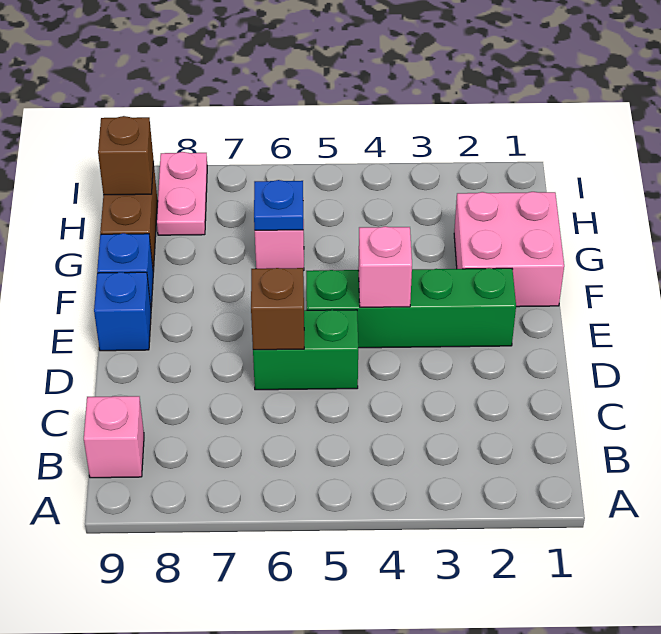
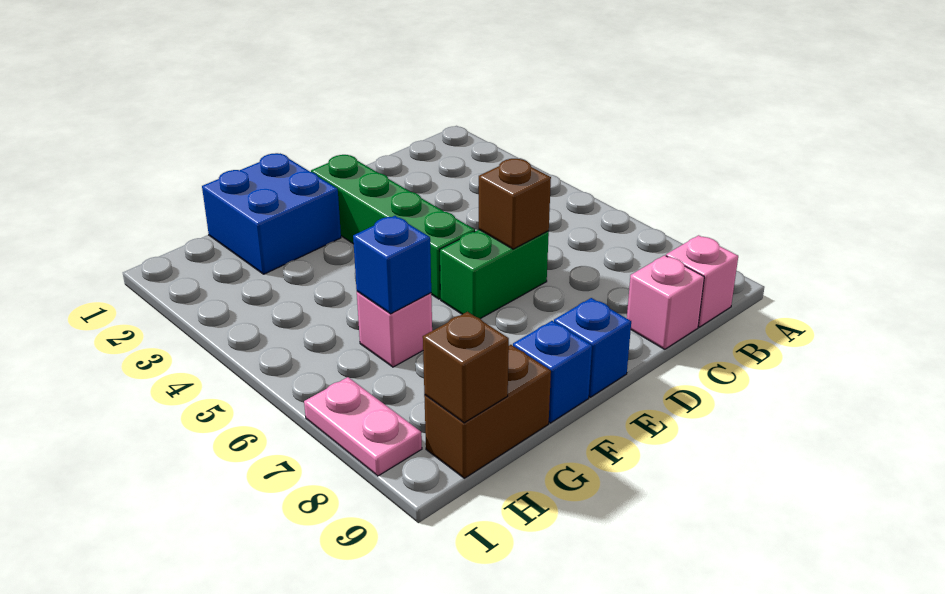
green 1x2 brick [253,310,358,390] -> green 1x2 brick turned to [440,230,549,319]
pink 1x1 brick [358,226,412,307] -> pink 1x1 brick moved to [627,255,704,349]
pink 2x2 brick [454,192,564,307] -> blue 2x2 brick [202,153,341,274]
blue 1x1 plate [254,180,303,230] -> blue 1x1 brick [353,216,431,314]
pink 1x2 plate [157,152,207,235] -> pink 1x2 plate turned to [304,377,422,476]

